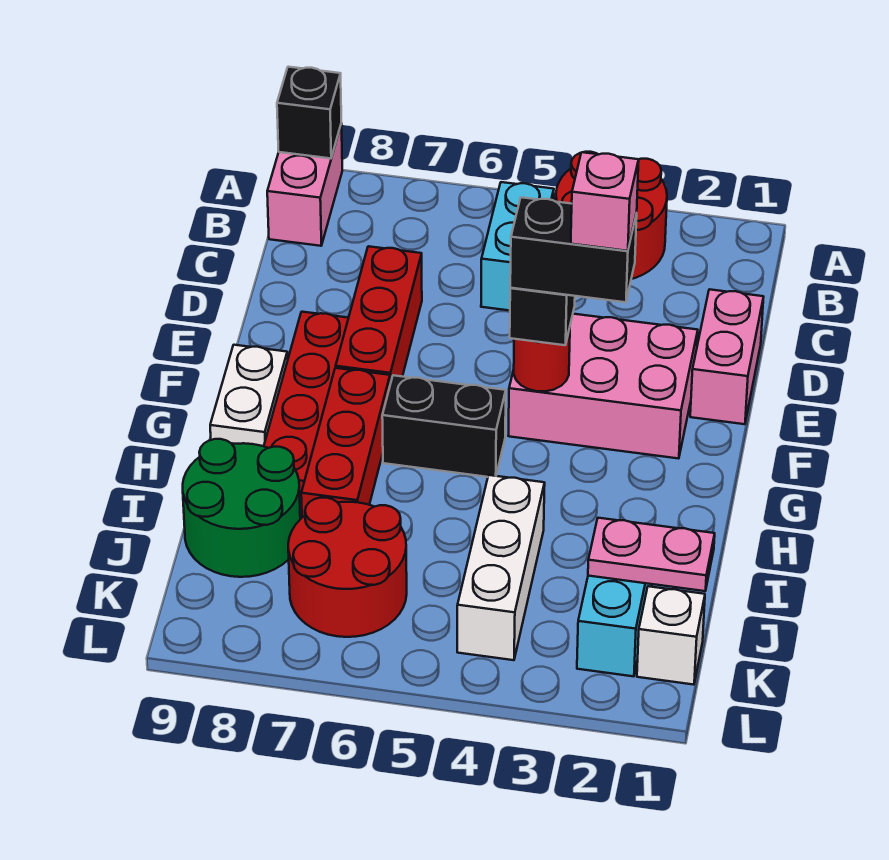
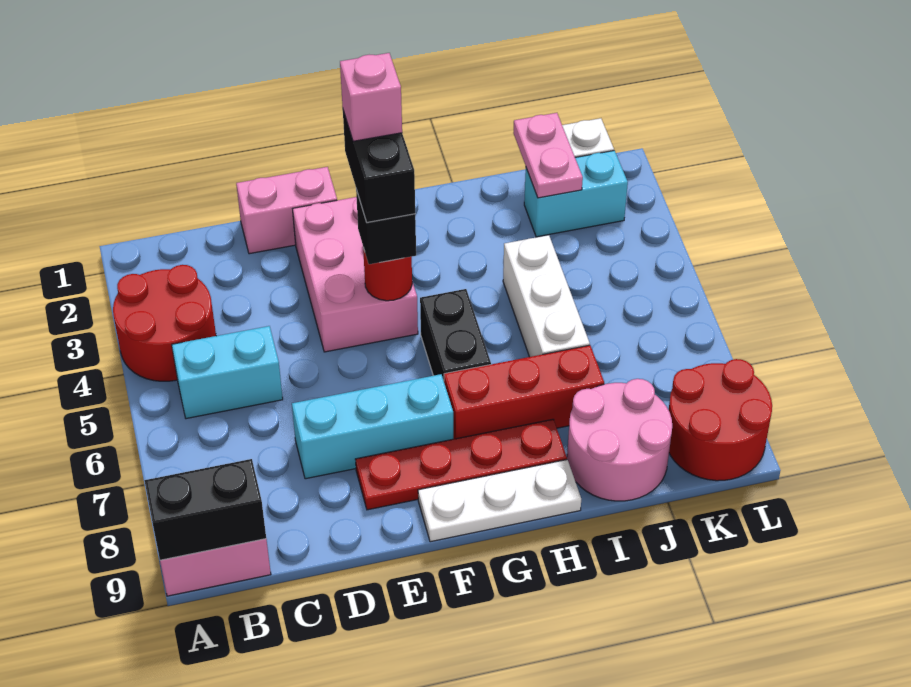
black 1x1 brick [277,67,341,158] -> black 1x2 brick [144,459,266,560]
red 1x3 brick [336,246,422,384] -> cyan 1x3 brick [292,374,453,479]
white 1x2 plate [210,345,288,446] -> white 1x3 plate [418,460,581,542]
white 1x3 brick [457,475,545,660] -> white 1x3 brick turned to [503,235,590,357]
green 2x2 round brick [183,439,300,577] -> pink 2x2 round brick [567,379,672,501]
red 2x2 round brick [288,498,407,637] -> red 2x2 round brick moved to [669,359,772,481]

